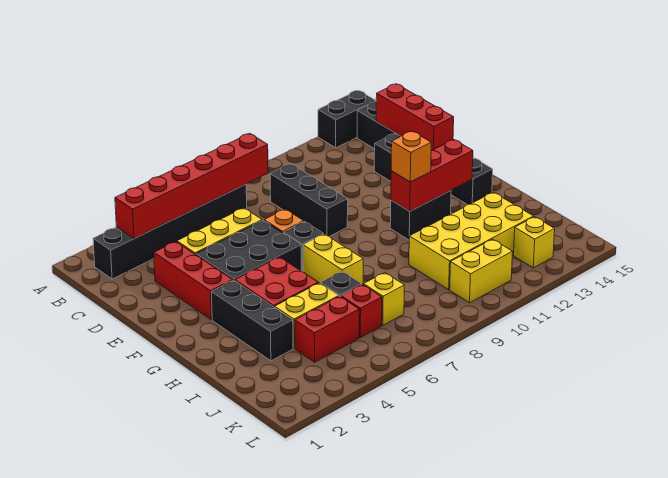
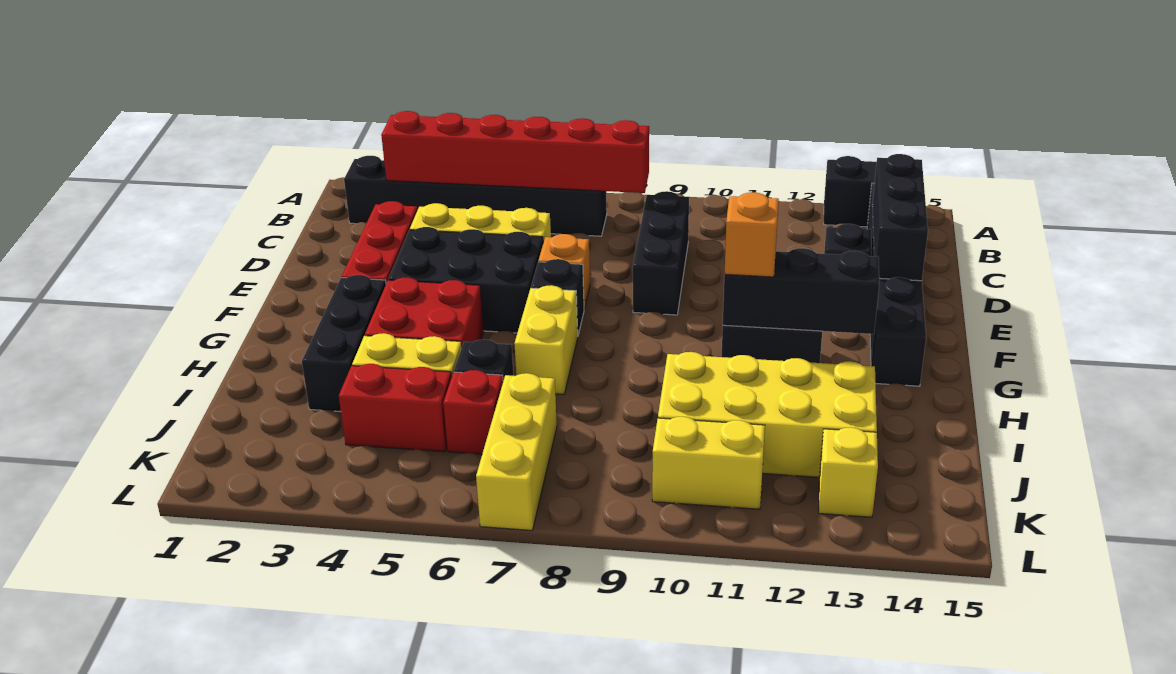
red 1x3 brick [376,84,454,151] -> black 1x3 brick [872,154,928,281]
red 1x3 brick [391,139,473,211] -> black 1x3 brick [723,248,879,334]
yellow 1x1 brick [364,273,404,325] -> yellow 1x3 brick [476,373,557,530]

